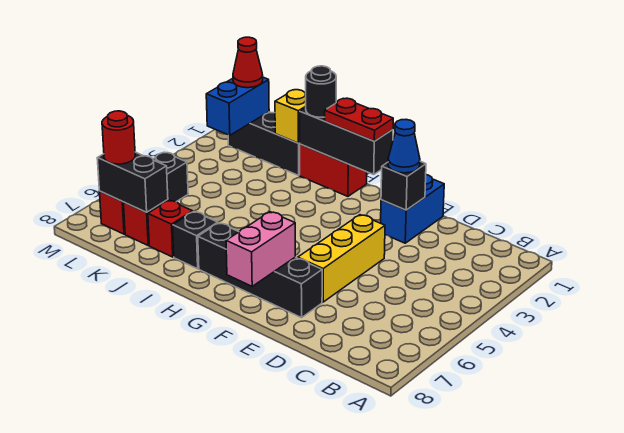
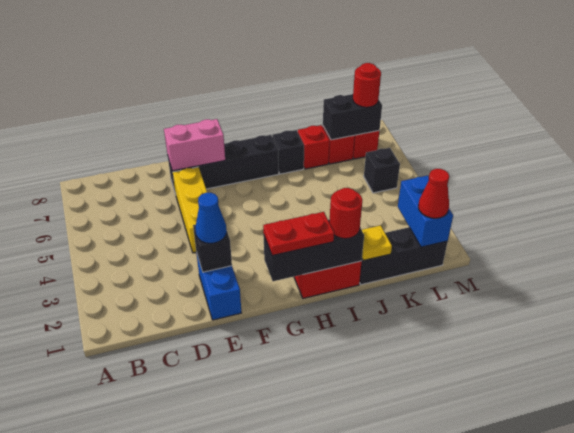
pink 1x2 brick [226,212,295,286] -> pink 1x2 brick turned to [164,119,225,171]
black 1x1 round brick [306,66,336,117] -> red 1x1 round brick [329,188,362,239]
yellow 1x1 brick [275,90,306,143] -> yellow 1x1 plate [362,225,392,261]

